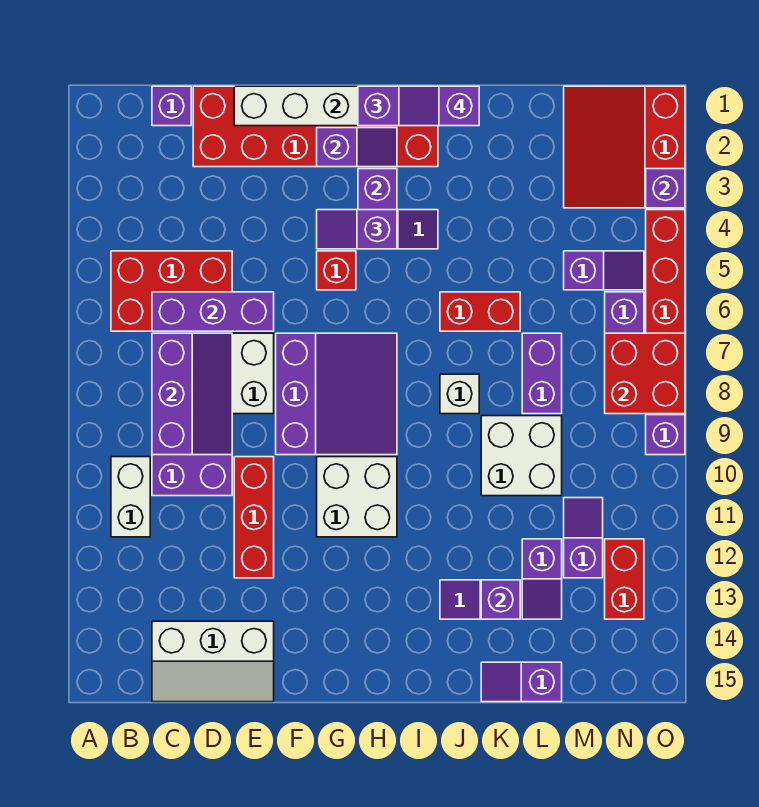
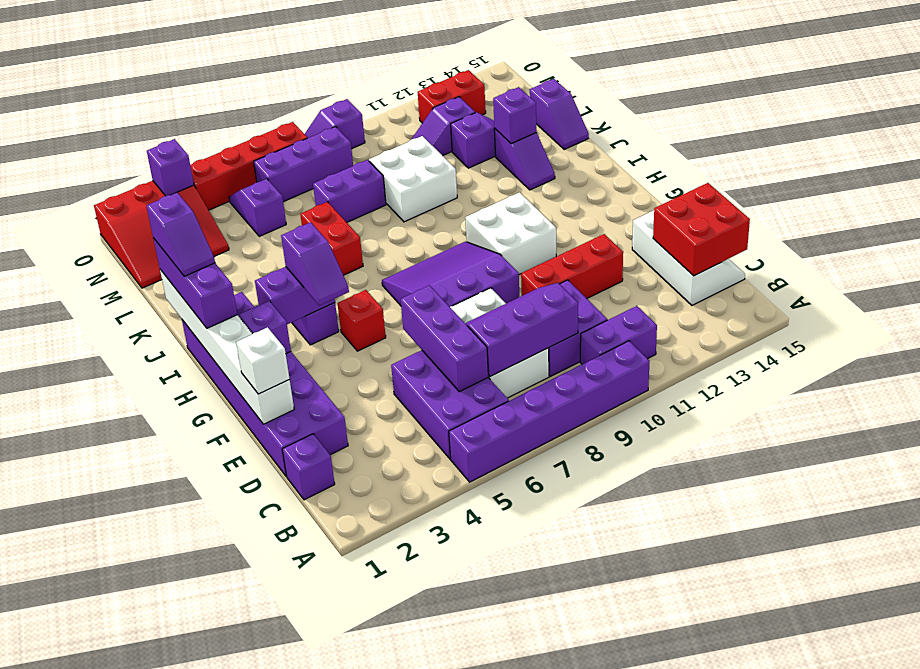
none -> purple 1x6 brick [449,341,649,482]
red 2x3 brick [111,251,232,331] -> purple 2x3 brick [391,350,509,459]
white 1x2 brick [111,457,150,537] -> purple 1x2 brick [580,306,657,364]
red 2x6 brick [193,86,438,167] -> purple 2x6 brick [182,292,348,476]
white 1x1 brick [440,374,479,414] -> white 1x1 brick moved to [236,327,290,394]
red 2x2 brick [605,333,685,414] -> red 2x2 brick moved to [653,183,750,276]

